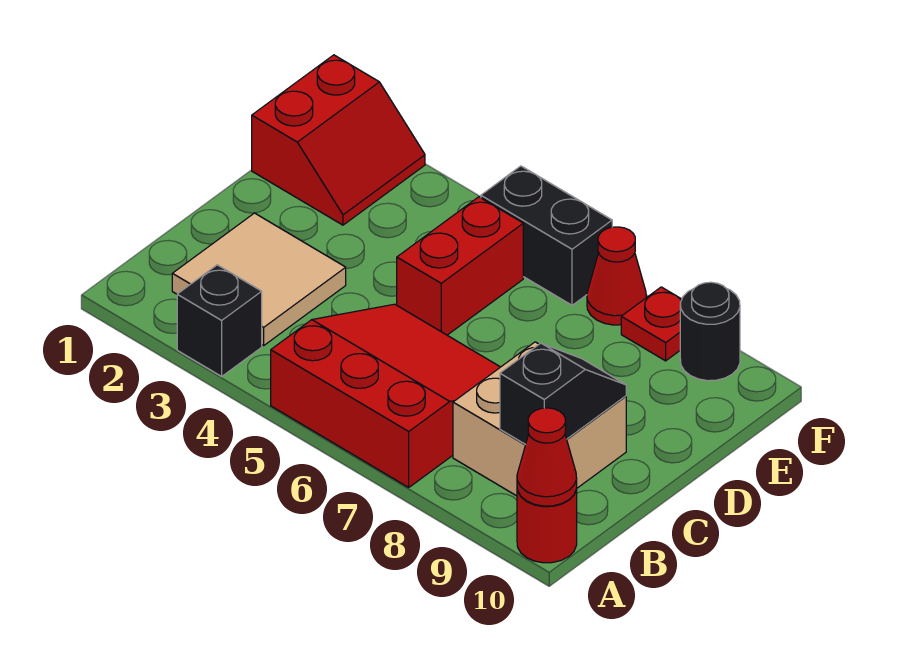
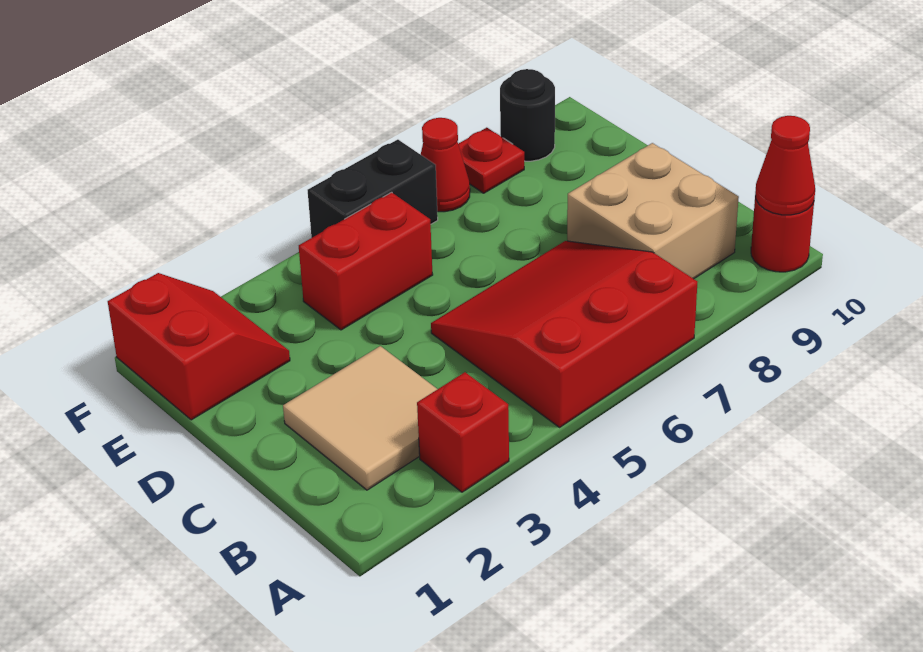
black 1x1 brick [177,265,262,376] -> red 1x1 brick [417,372,509,492]
black 1x2 slope [500,343,626,445] -> none
red 1x2 brick [397,197,523,335] -> red 1x2 brick turned to [299,192,433,330]

